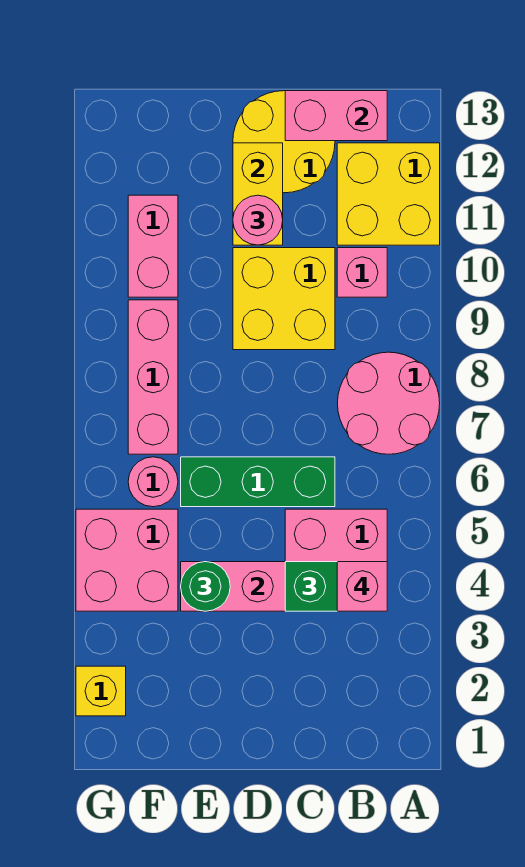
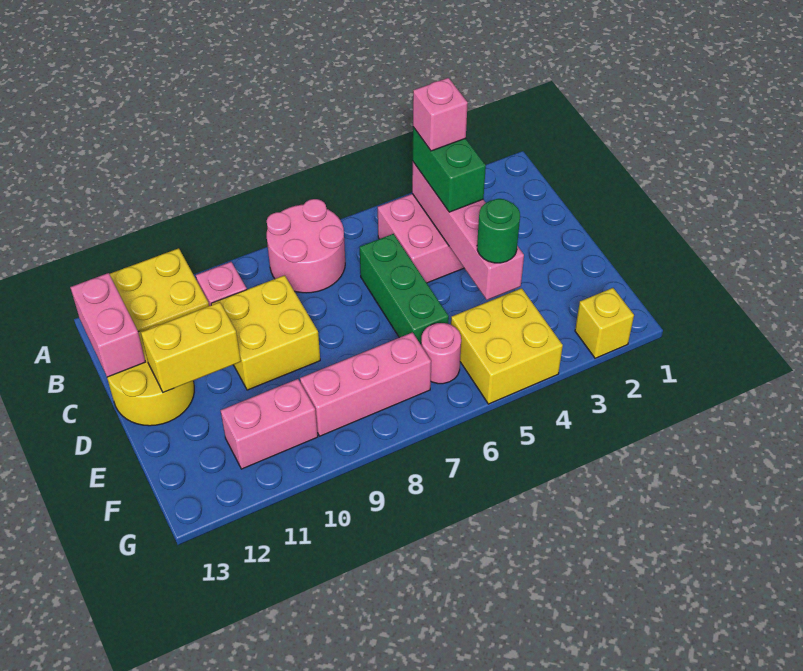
pink 1x1 round brick [233,195,283,245] -> none
pink 2x2 brick [76,509,178,611] -> yellow 2x2 brick [451,288,563,404]

